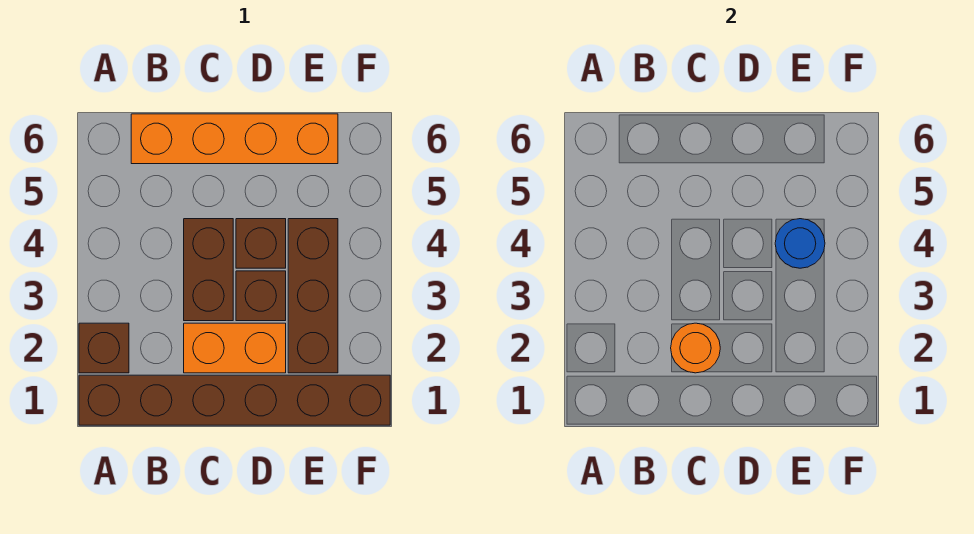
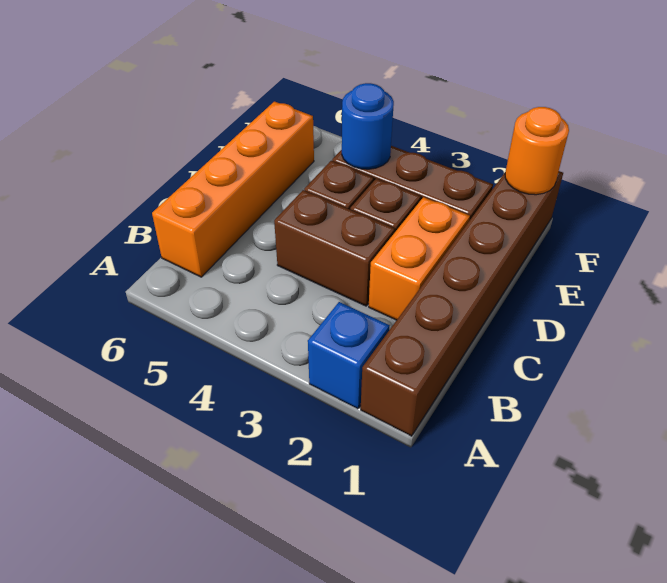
brown 1x1 brick [79,323,129,373] -> blue 1x1 brick [308,302,390,409]
orange 1x1 round brick [671,323,720,373] -> orange 1x1 round brick moved to [505,107,569,195]

